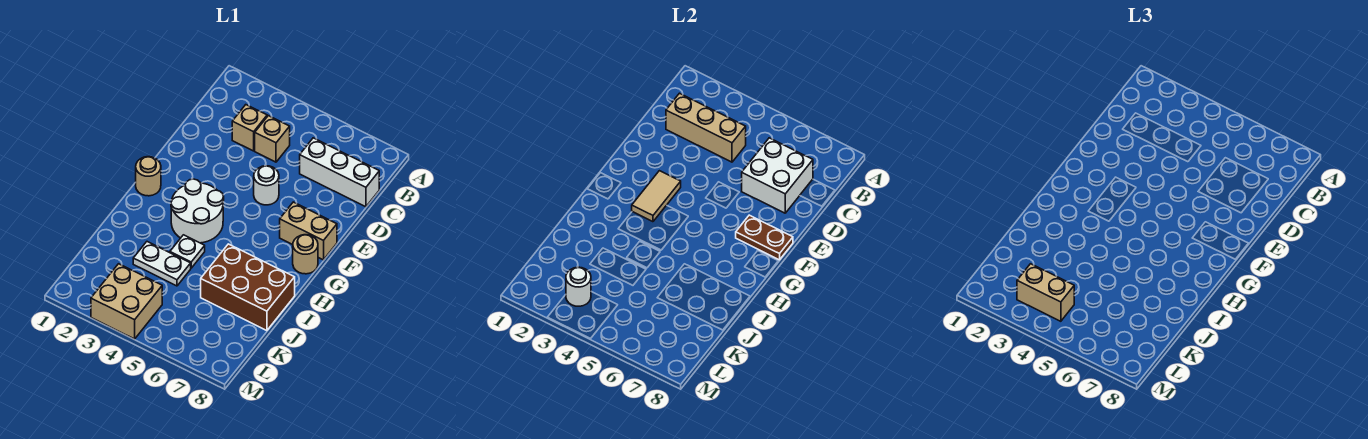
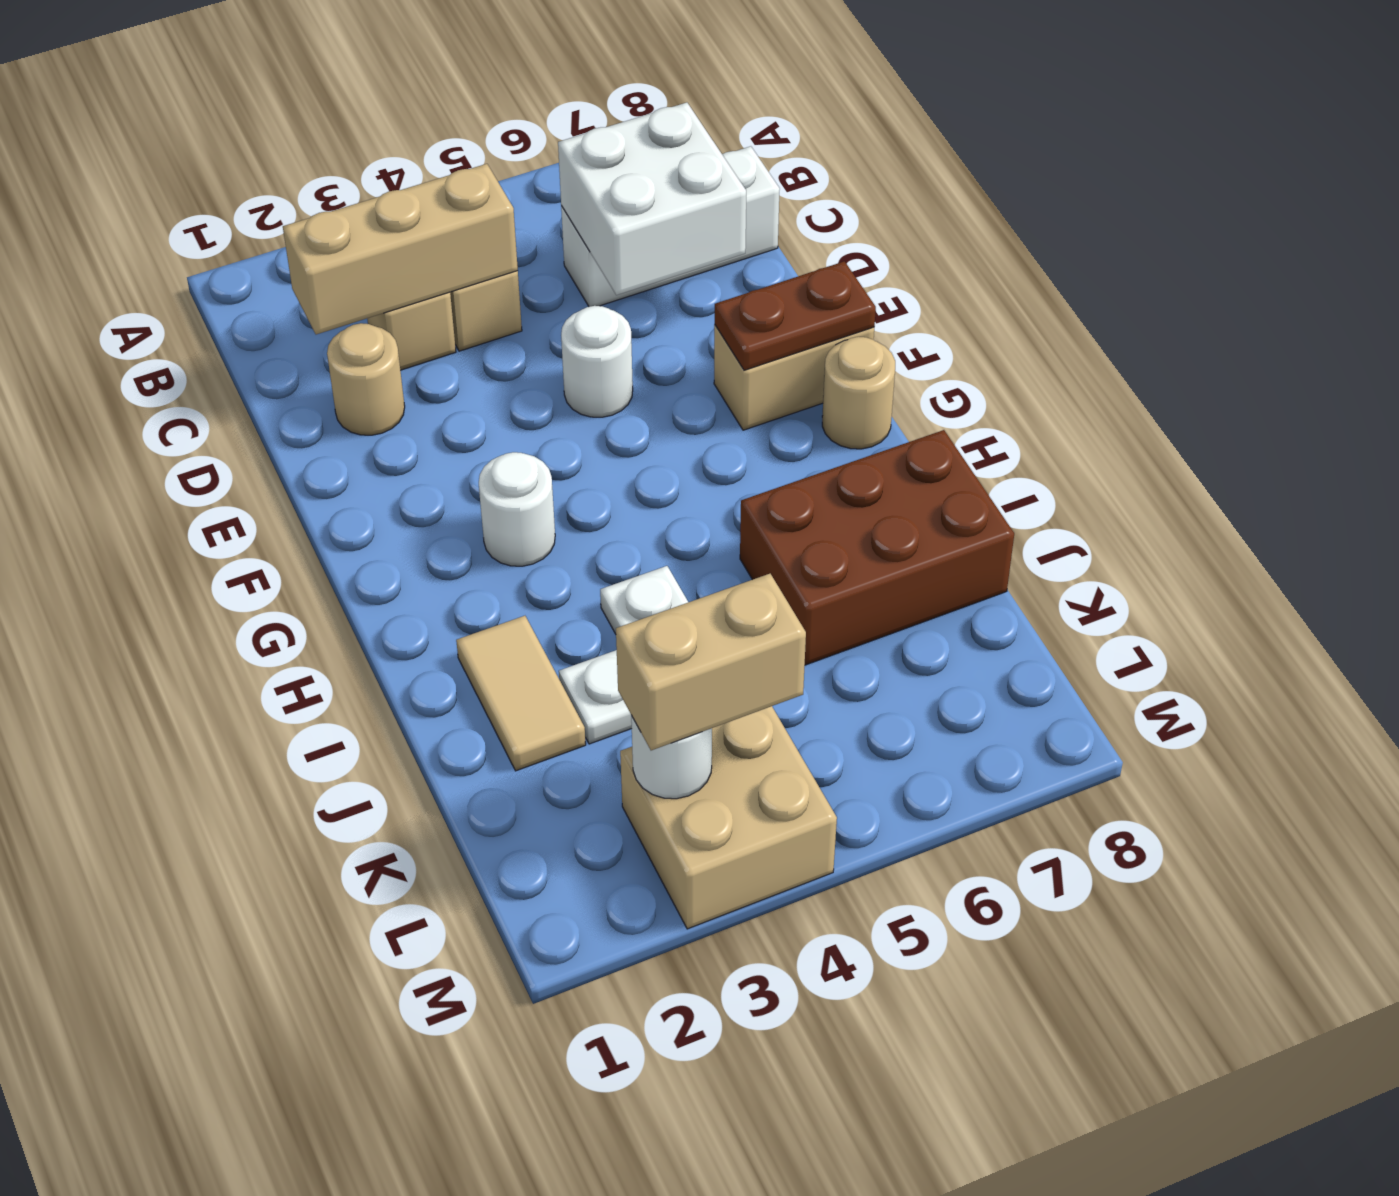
tan 1x2 tile [632,171,681,222] -> tan 1x2 tile moved to [456,616,586,771]
tan 1x1 round brick [136,157,161,196] -> tan 1x1 round brick moved to [327,323,405,435]
white 2x2 round brick [171,179,224,243] -> white 1x1 round brick [479,452,555,566]

